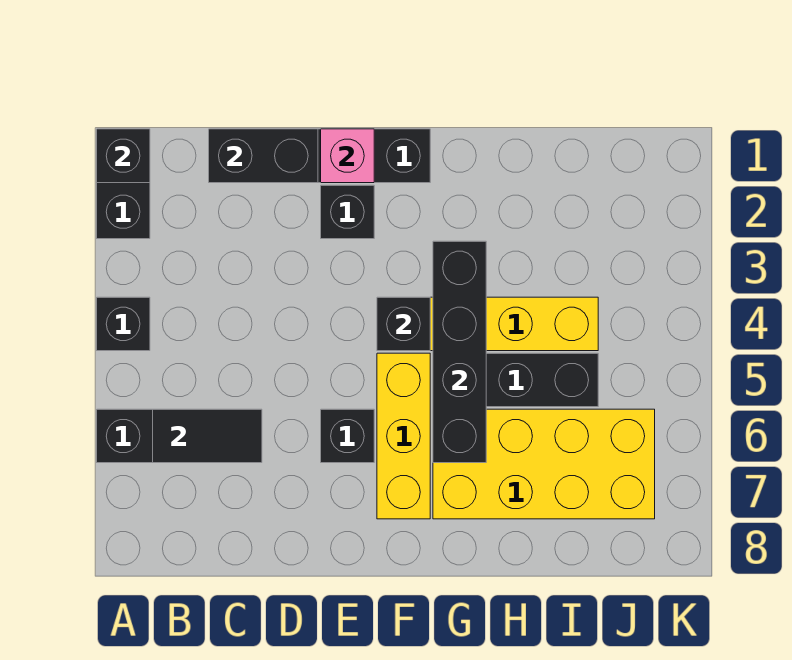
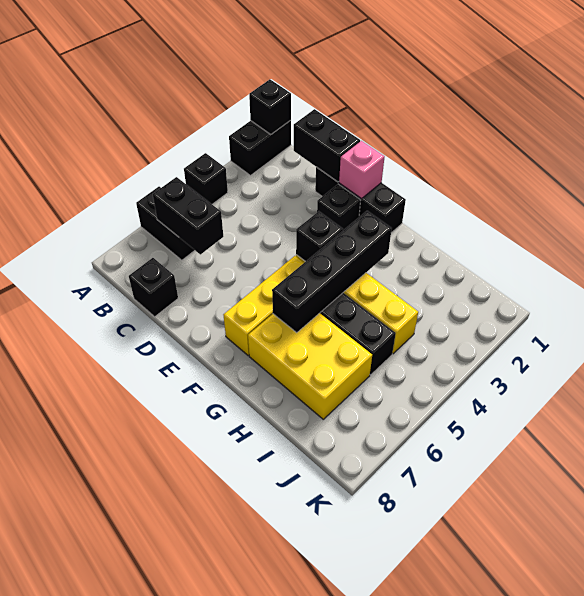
black 1x2 tile [153,409,262,463] -> black 1x2 brick [153,177,223,254]
black 1x1 brick [321,409,374,463] -> black 1x1 brick moved to [129,258,178,317]
yellow 2x4 brick [433,409,655,519] -> yellow 2x3 brick [248,313,372,419]

